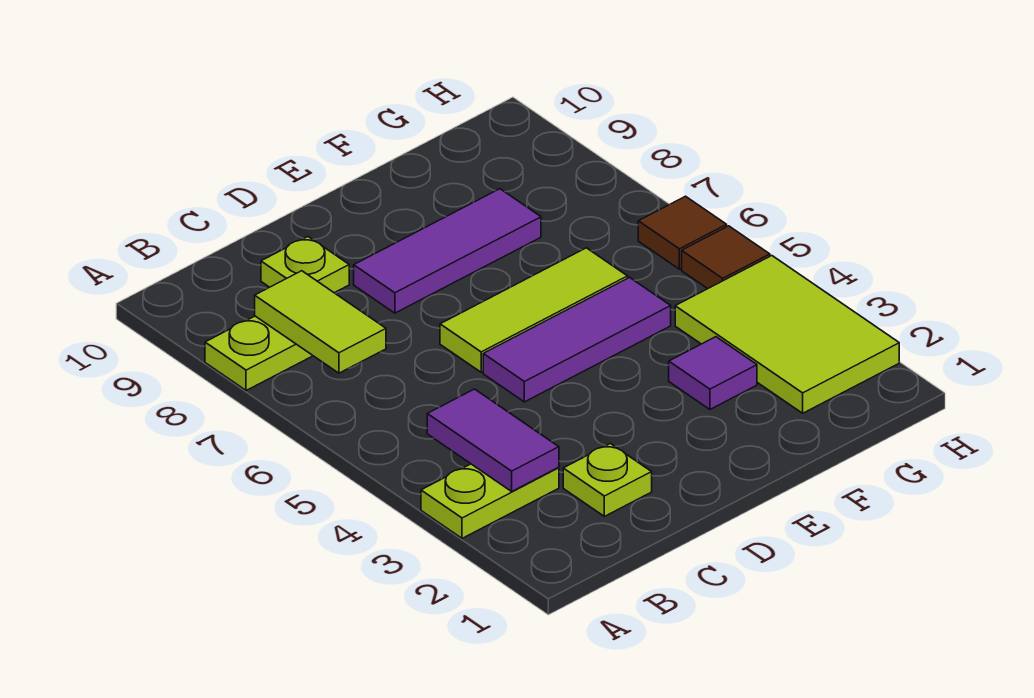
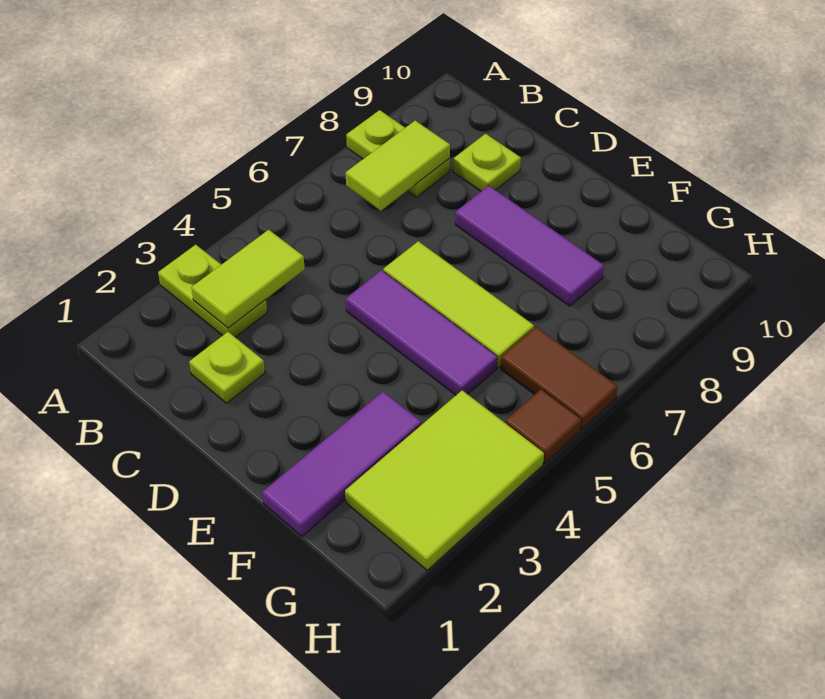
purple 1x2 tile [427,389,559,491] -> lime 1x2 tile [191,230,305,328]
purple 1x1 tile [669,337,757,409] -> purple 1x3 tile [262,392,422,536]
brown 1x1 tile [638,196,727,269] -> brown 1x2 tile [501,327,618,430]

